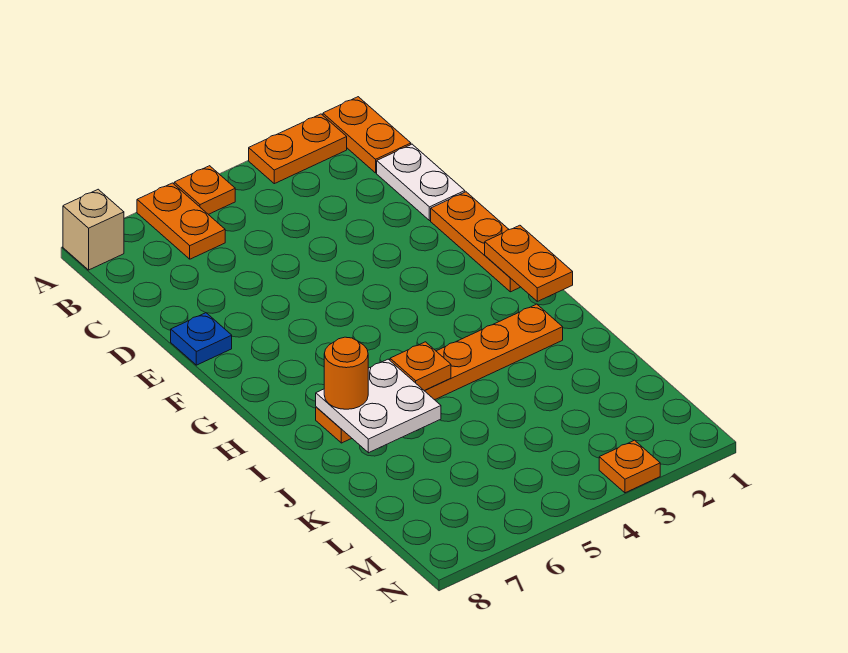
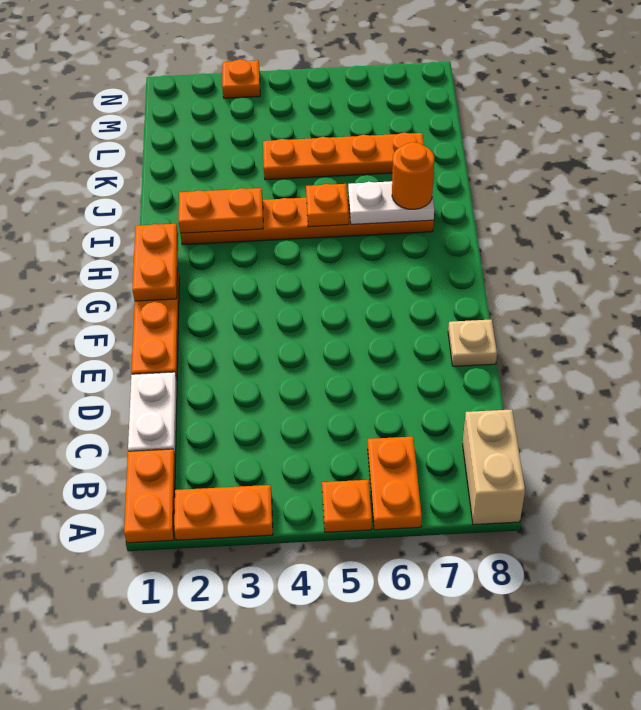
tan 1x1 brick [63,189,124,270] -> tan 1x2 brick [463,409,525,525]
blue 1x1 plate [171,313,232,365] -> tan 1x1 plate [448,319,497,366]
none -> orange 1x2 plate [179,188,263,233]
white 2x2 plate [316,359,441,453] -> white 1x2 plate [348,181,434,224]
none -> orange 1x4 plate [263,133,424,180]

